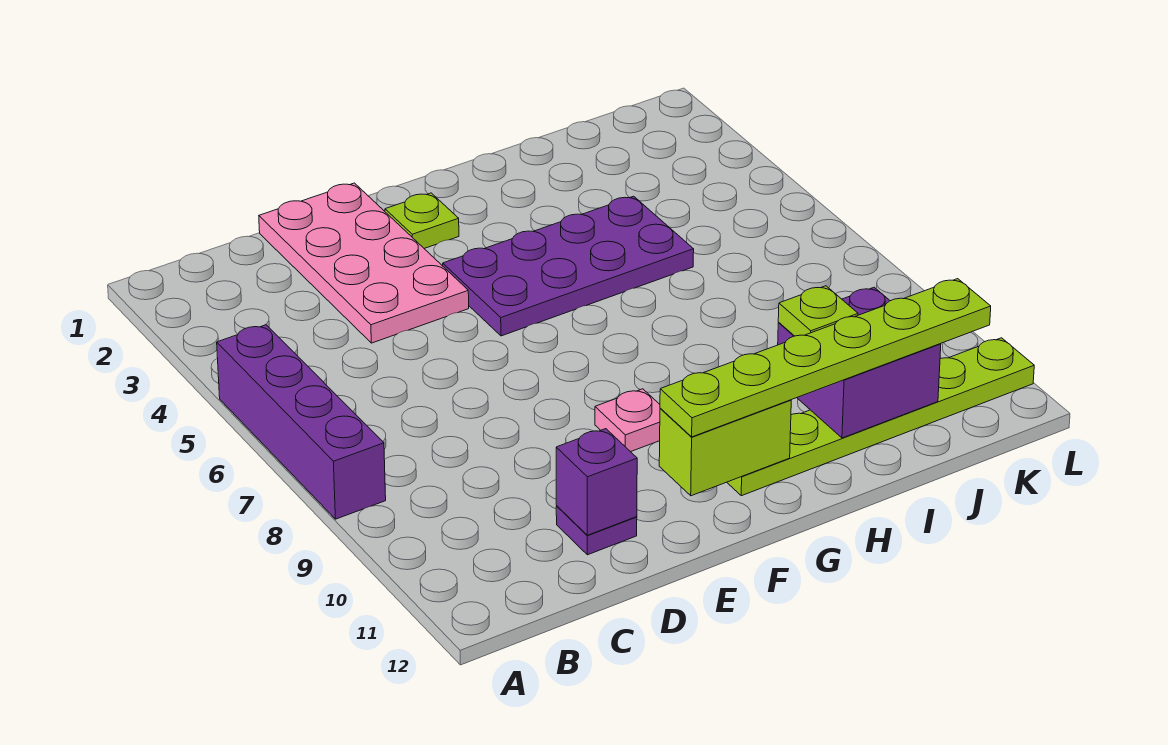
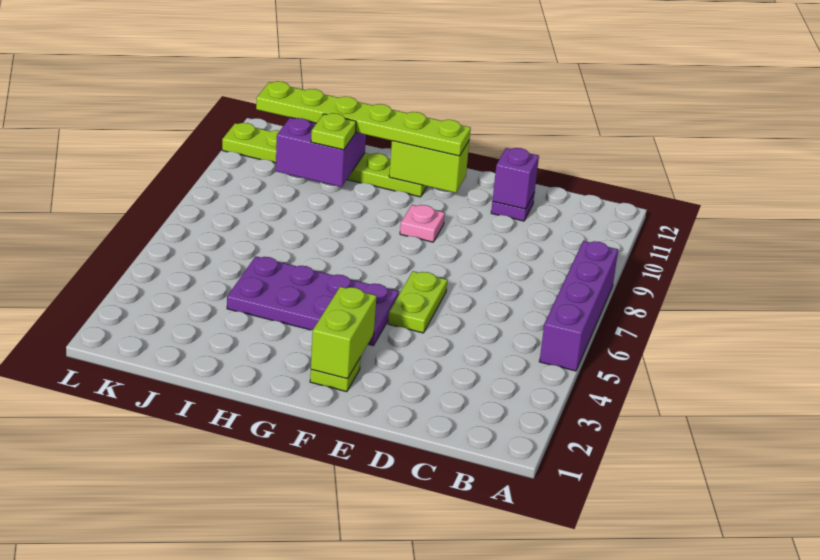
pink 2x4 plate [259,183,469,343] -> none
none -> lime 1x2 plate [388,271,447,333]
none -> lime 1x2 brick [311,287,376,379]

